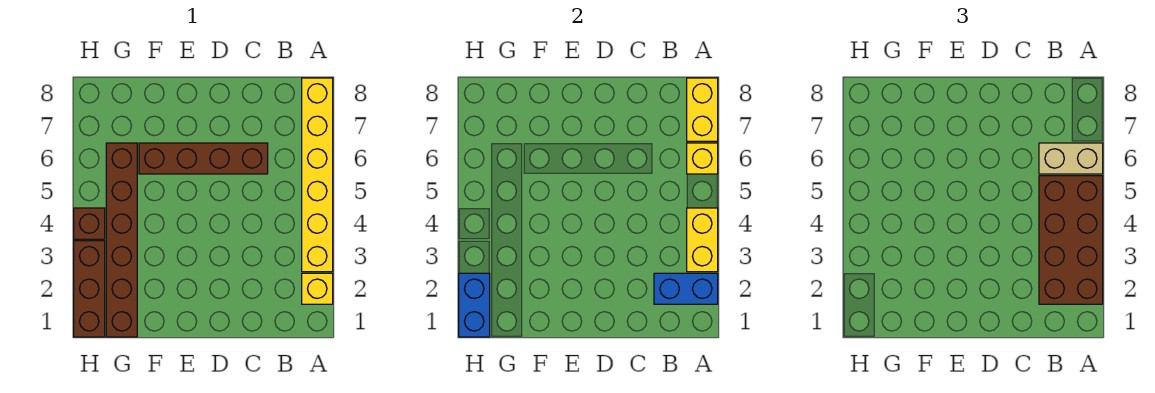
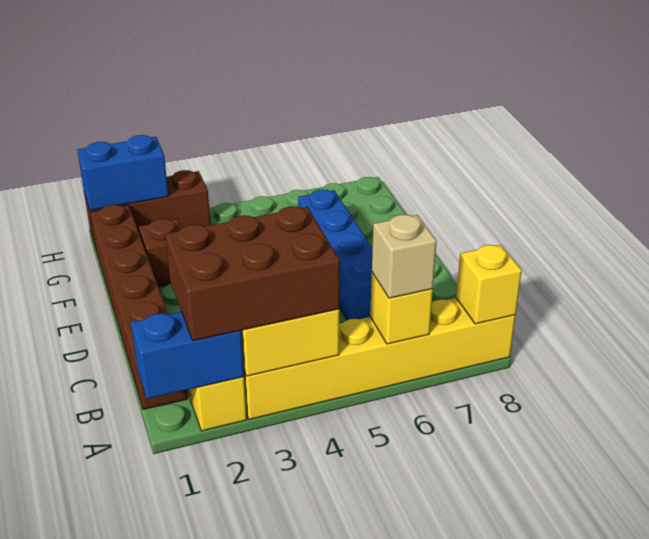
blue 1x2 brick [654,273,718,304] -> blue 1x2 brick turned to [131,312,244,399]
brown 2x4 brick [1039,176,1103,304] -> brown 2x3 brick [165,206,340,341]
tan 1x2 brick [1039,143,1103,174] -> tan 1x1 brick [372,215,436,298]
yellow 1x2 brick [687,78,718,141] -> yellow 1x1 brick [456,245,522,324]
brown 1x4 brick [139,143,268,174] -> blue 1x4 brick [298,189,373,320]
brown 1x6 brick [106,143,137,337] -> brown 1x6 brick turned to [90,205,188,409]
brown 1x1 brick [74,208,105,239] -> brown 1x1 brick moved to [139,219,182,287]

